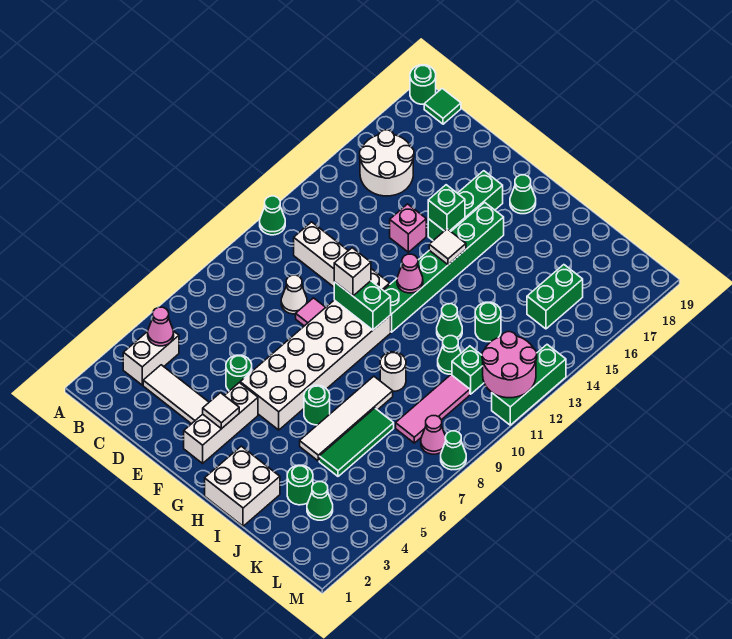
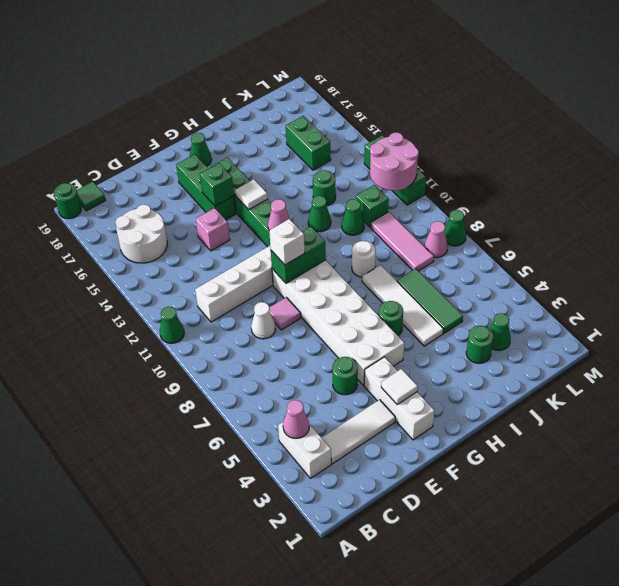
white 2x2 brick [205,446,280,526] -> none

